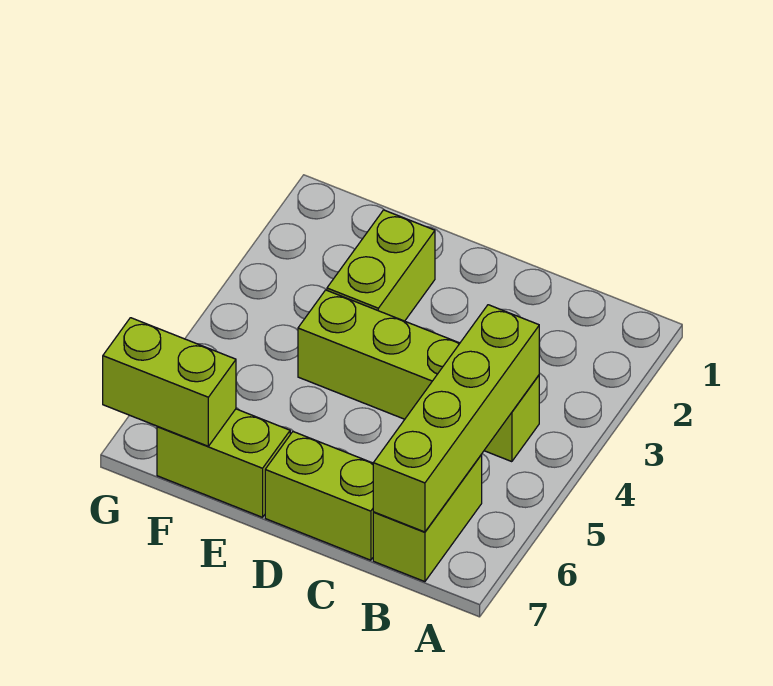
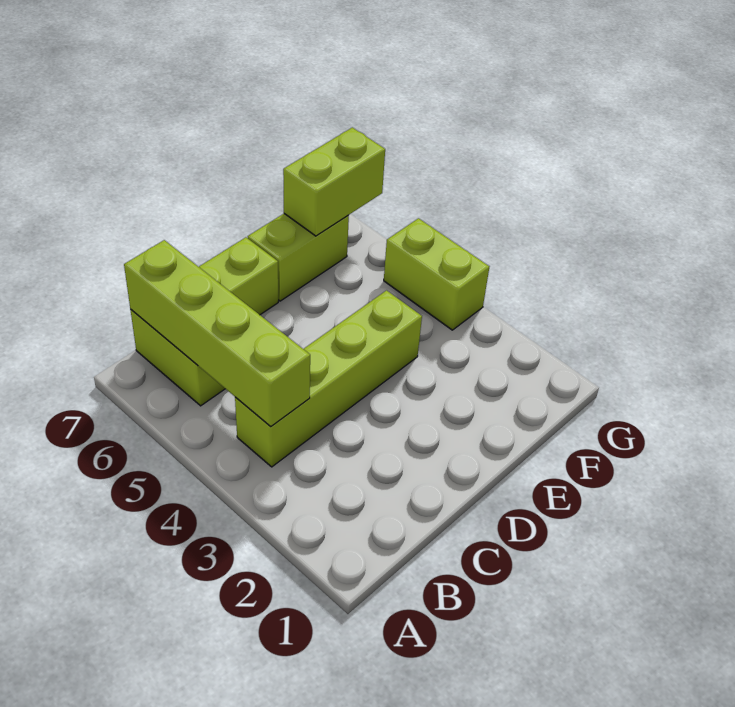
lime 1x2 brick [327,210,435,321] -> lime 1x2 brick moved to [384,218,489,330]

